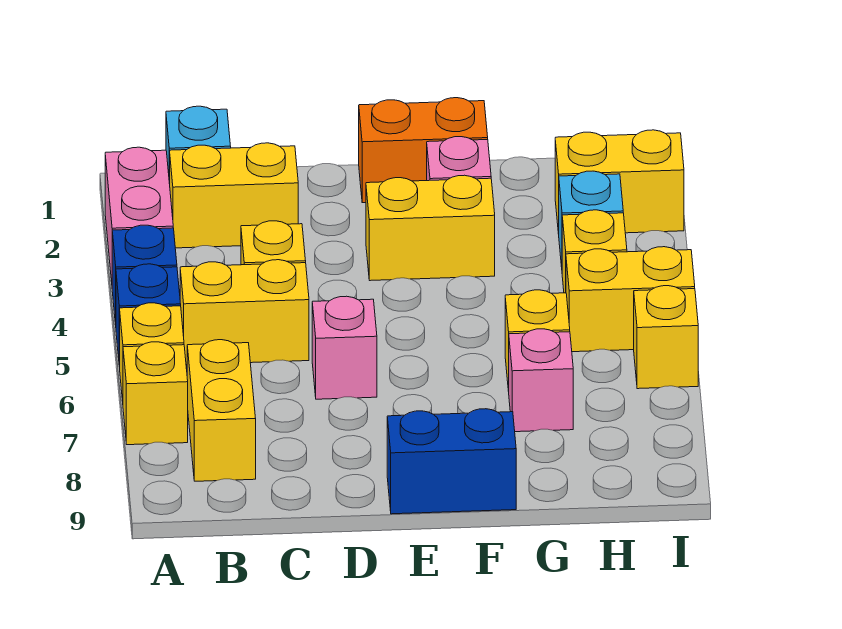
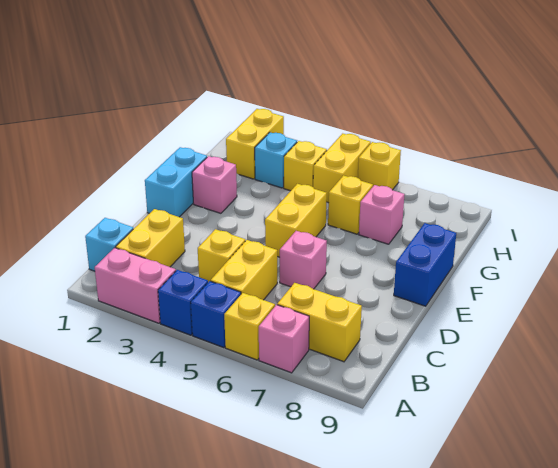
yellow 1x1 brick [123,342,188,445] -> pink 1x1 brick [259,305,309,373]
orange 1x2 brick [359,98,488,203] -> cyan 1x2 brick [145,147,207,217]
yellow 1x2 brick [366,175,495,281] -> yellow 1x2 brick moved to [265,184,327,257]

